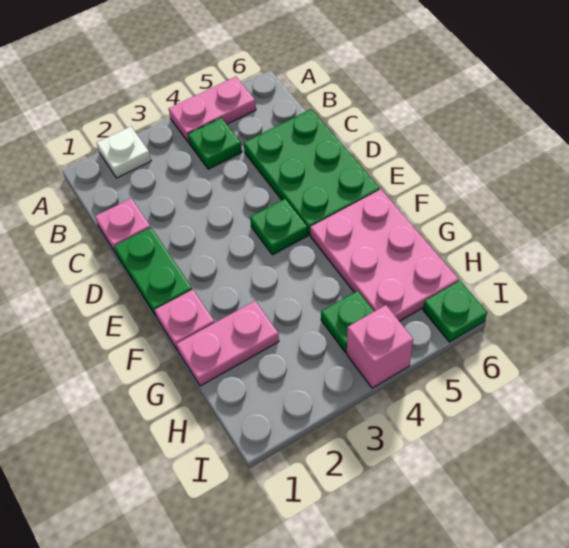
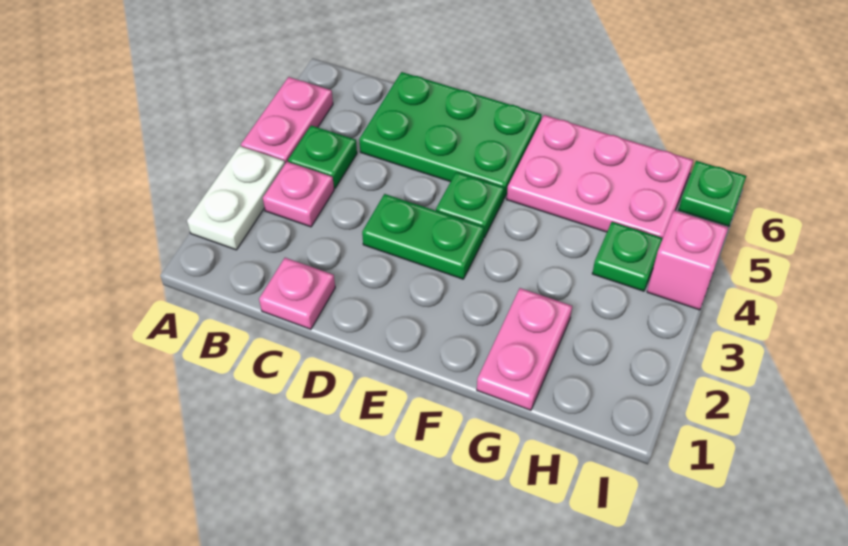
white 1x1 plate [97,126,151,178] -> white 1x2 plate [187,146,285,250]
green 1x2 plate [114,227,192,317] -> green 1x2 plate moved to [362,194,484,279]
pink 1x1 plate [155,289,215,350] -> pink 1x1 plate moved to [263,162,334,227]

